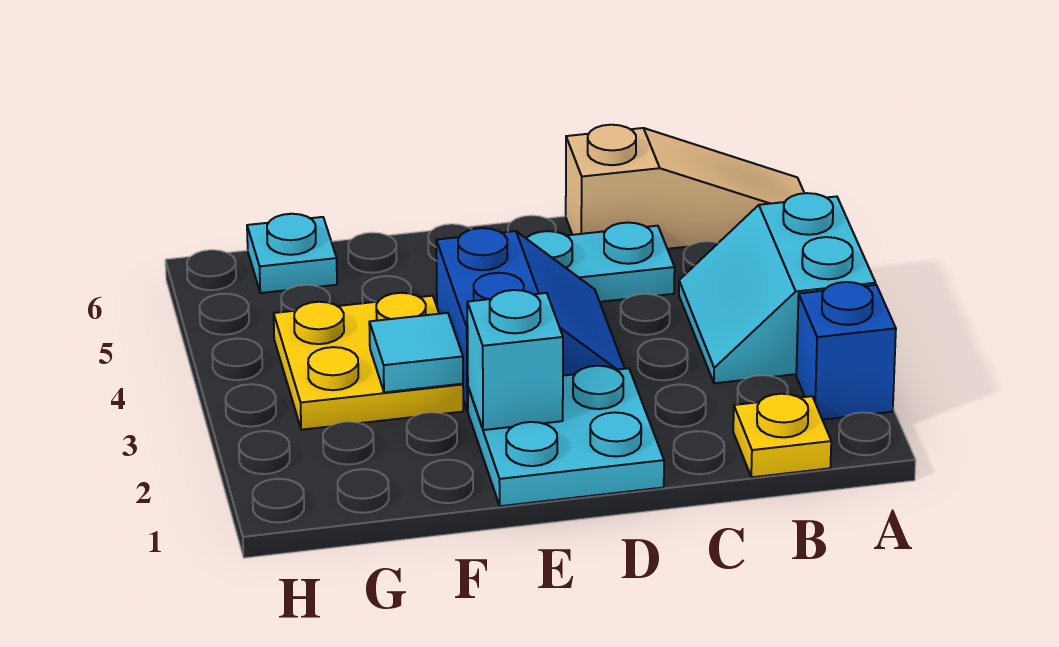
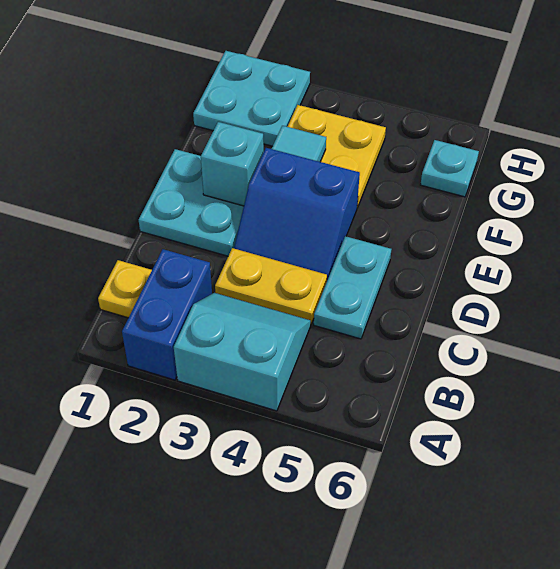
blue 1x1 brick [796,282,896,420] -> blue 1x2 brick [122,249,212,380]
tan 1x3 slope [566,125,804,249] -> none
none -> yellow 1x2 plate [215,248,327,324]
none -> cyan 2x2 plate [193,51,310,146]

